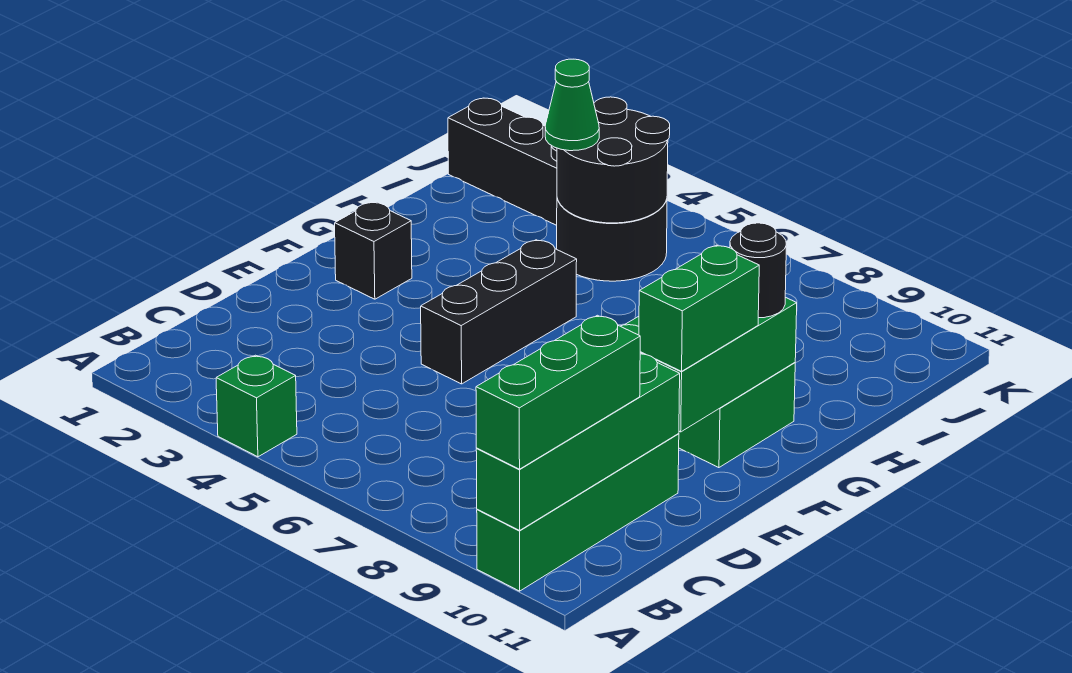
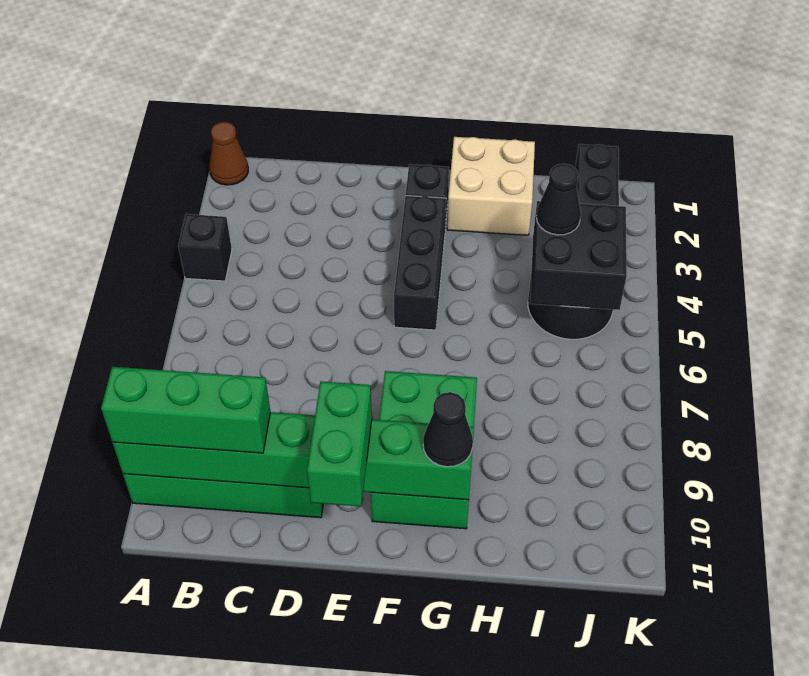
none -> brown 1x1 cone [209,122,248,185]
green 1x1 brick [216,355,297,457] -> black 1x1 brick [178,214,232,281]
black 1x3 brick [421,240,577,384] -> black 1x3 brick turned to [394,196,446,330]
green 1x2 brick [639,245,759,371] -> green 1x2 brick turned to [307,381,372,507]
none -> tan 2x2 brick [447,137,535,235]
black 1x1 round brick [730,223,786,318] -> black 1x1 cone [423,392,473,467]
black 2x2 round brick [557,97,670,223] -> black 2x2 brick [530,201,627,310]
green 1x1 cone [545,59,599,151] -> black 1x1 cone [536,164,581,235]

